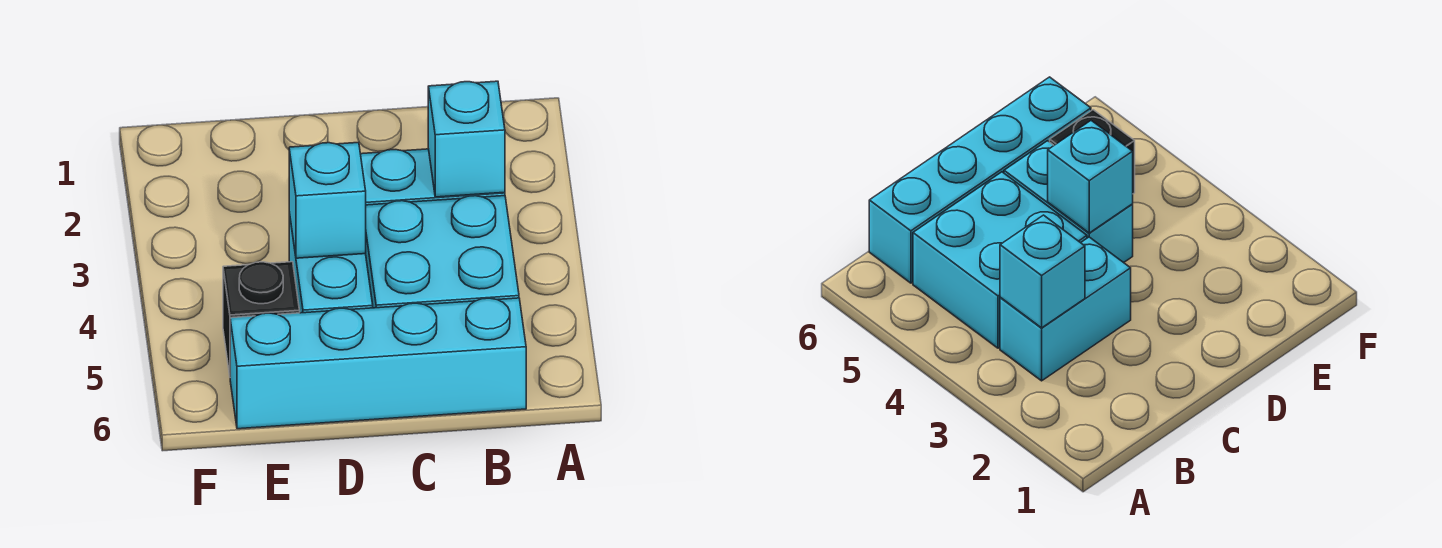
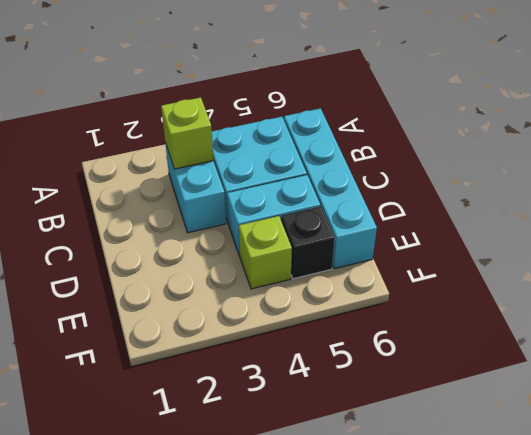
cyan 1x1 brick [428,81,505,197] -> lime 1x1 brick [161,97,213,169]
cyan 1x1 brick [289,142,366,258] -> none
none -> lime 1x1 brick [239,216,292,289]

